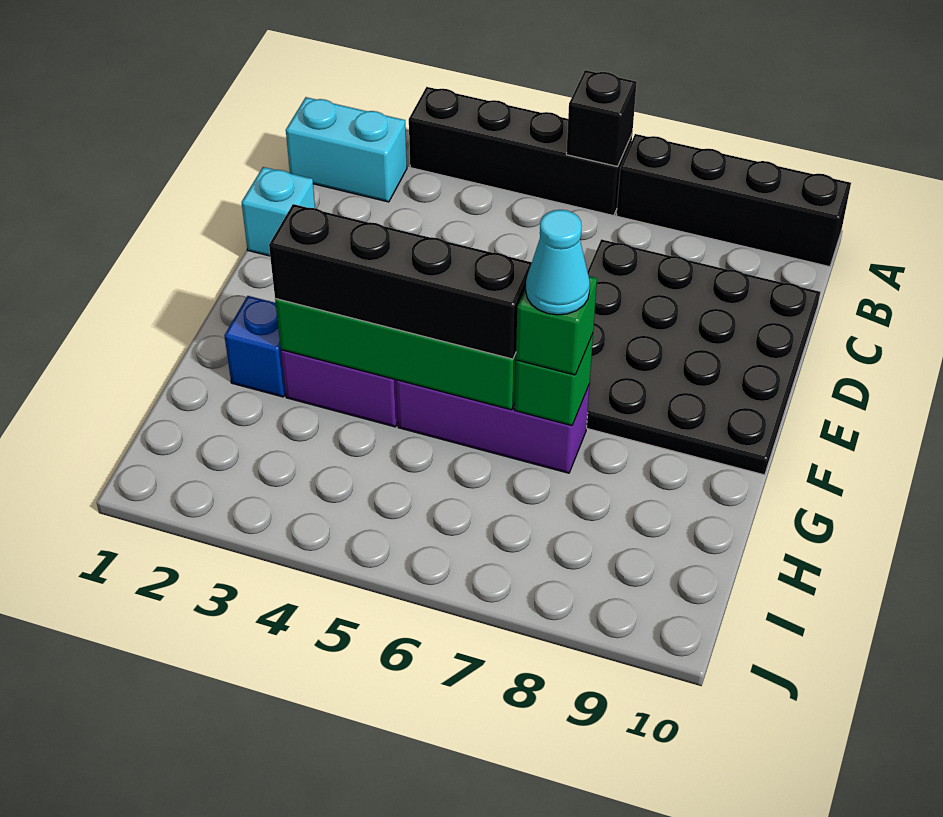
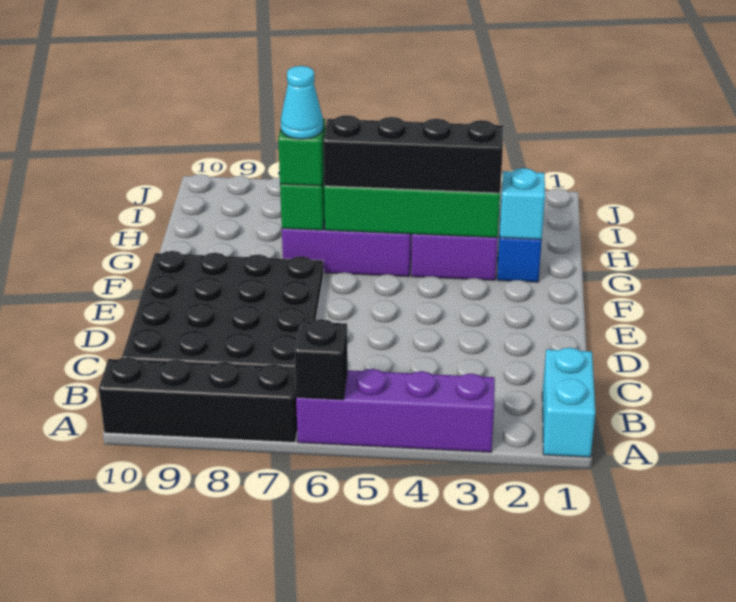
black 1x4 brick [409,87,632,216] -> purple 1x4 brick [296,369,495,452]
cyan 1x2 brick [286,97,407,202] -> cyan 1x2 brick turned to [542,348,595,457]
cyan 1x1 brick [242,167,315,256] -> cyan 1x1 brick moved to [500,168,545,239]

